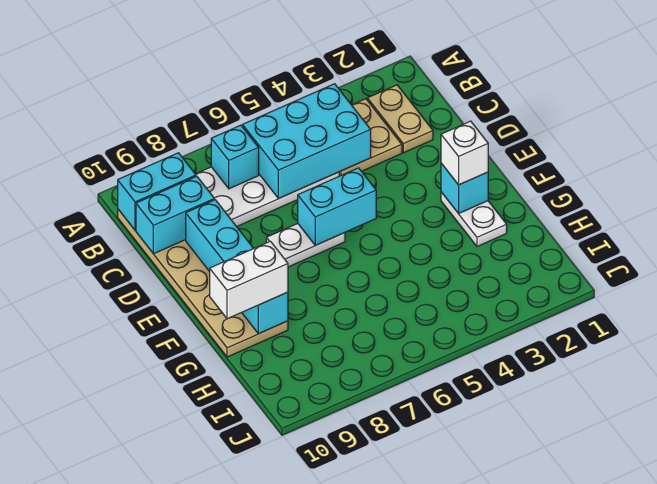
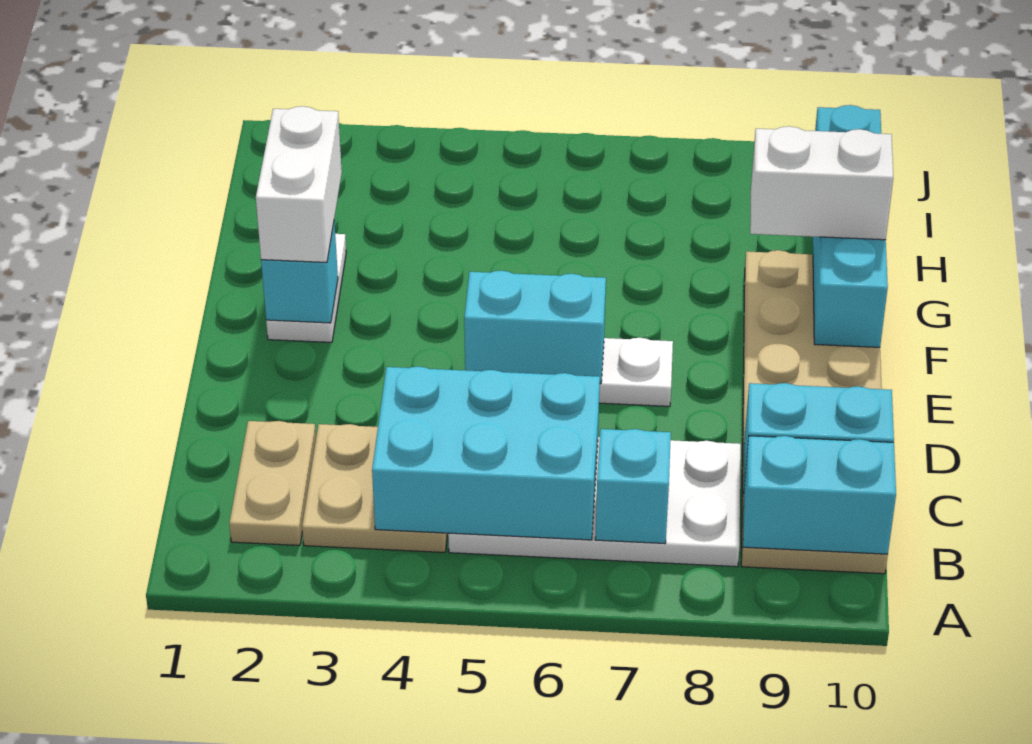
cyan 1x4 brick [186,200,288,334] -> cyan 1x4 brick moved to [813,105,888,347]
white 1x1 brick [441,121,488,185] -> white 1x2 brick [256,106,342,262]

